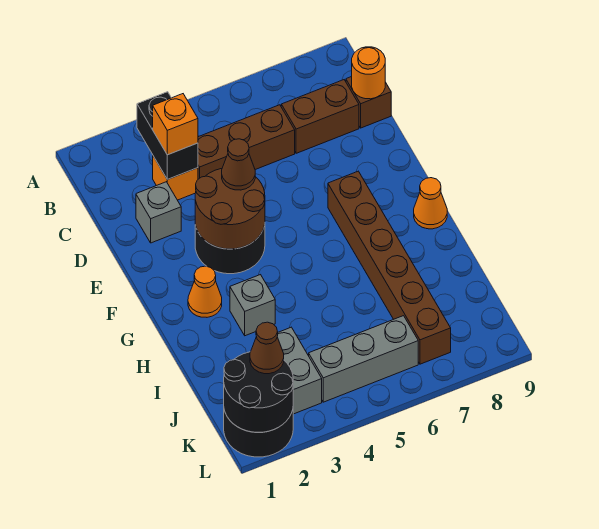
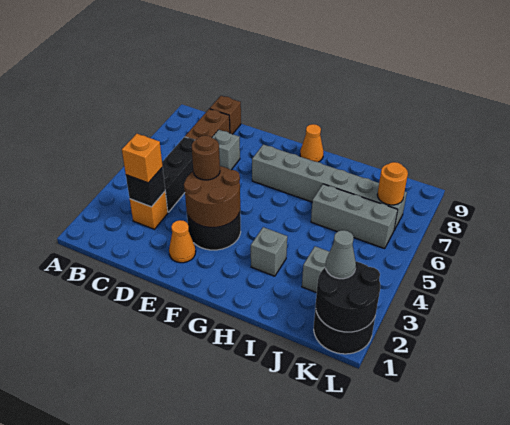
black 1x2 brick [137,92,198,179] -> black 1x1 brick [126,167,165,207]
brown 1x3 brick [198,105,295,179] -> black 1x3 brick [162,137,195,212]
orange 1x1 round brick [352,47,385,99] -> orange 1x1 round brick moved to [377,162,408,205]
grey 1x1 brick [136,182,181,243] -> grey 1x1 brick moved to [212,130,240,170]
brown 1x1 cone [222,139,255,190] -> brown 1x1 round brick [192,135,220,180]
brown 1x6 brick [328,171,451,364] -> grey 1x6 brick [252,145,407,230]
orange 1x1 cone [188,266,222,317] -> orange 1x1 cone moved to [169,220,196,263]
brown 1x1 cone [250,322,284,374] -> grey 1x1 cone [325,230,356,279]
grey 1x3 brick [309,316,418,402] -> grey 1x3 brick turned to [311,184,398,249]

